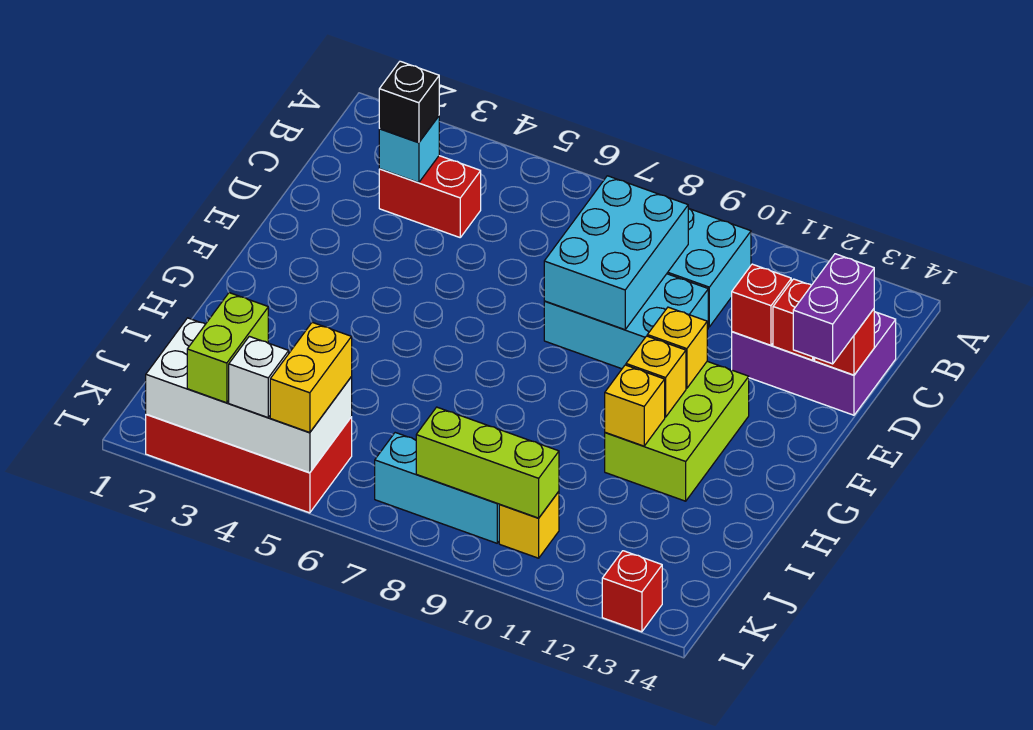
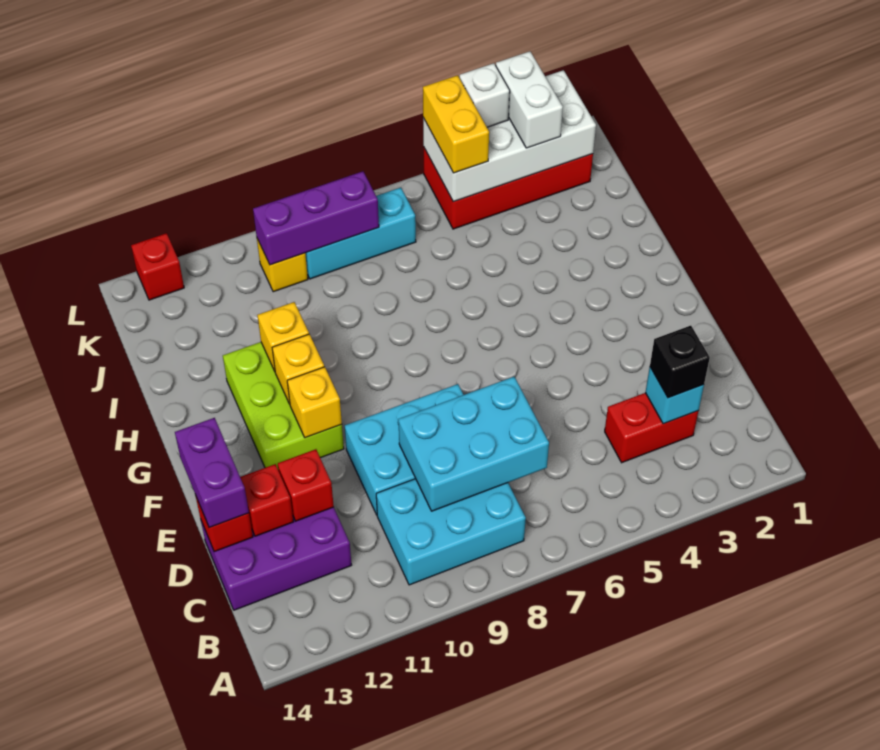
cyan 2x3 brick [544,176,688,330] -> cyan 2x3 brick turned to [398,377,549,511]
lime 1x2 brick [187,293,268,403] -> white 1x2 brick [496,51,563,148]
lime 1x3 brick [416,407,559,518] -> purple 1x3 brick [253,171,379,265]

